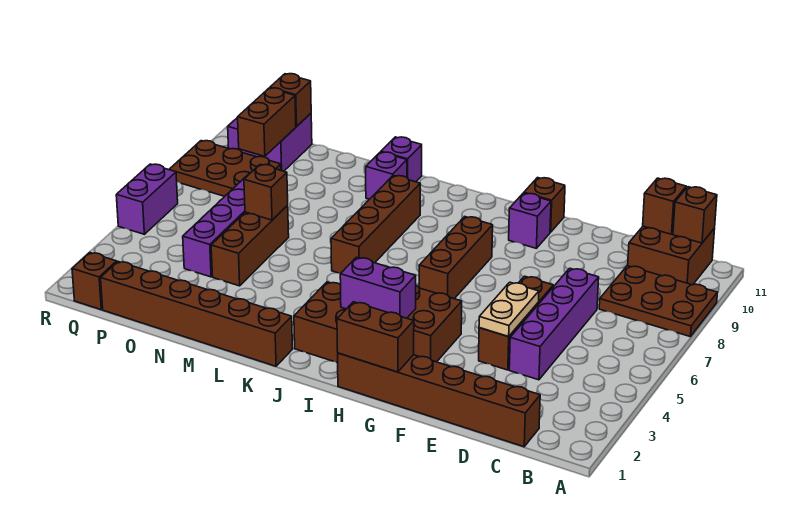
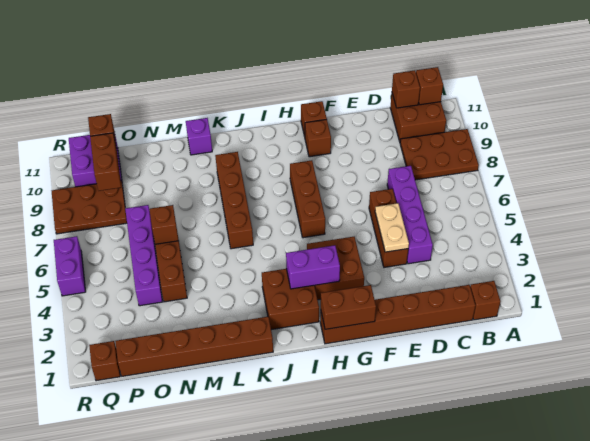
none -> brown 1x1 brick [470,281,500,320]
purple 1x1 brick [509,193,551,248] -> brown 1x1 brick [305,119,331,157]
purple 1x1 brick [366,152,407,199] -> none

